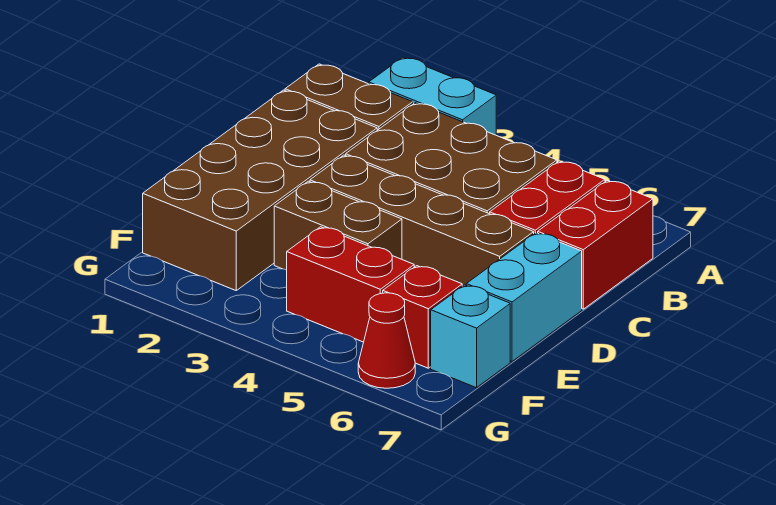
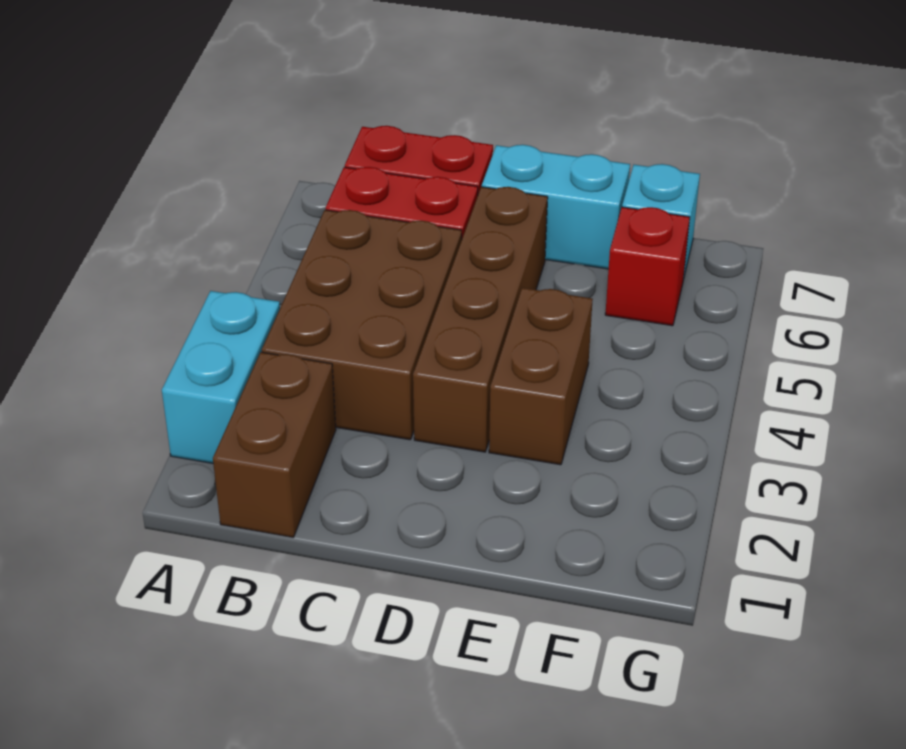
brown 2x4 brick [143,90,377,290] -> none
red 1x2 brick [287,227,414,342] -> none
red 1x1 cone [358,293,415,388] -> none

